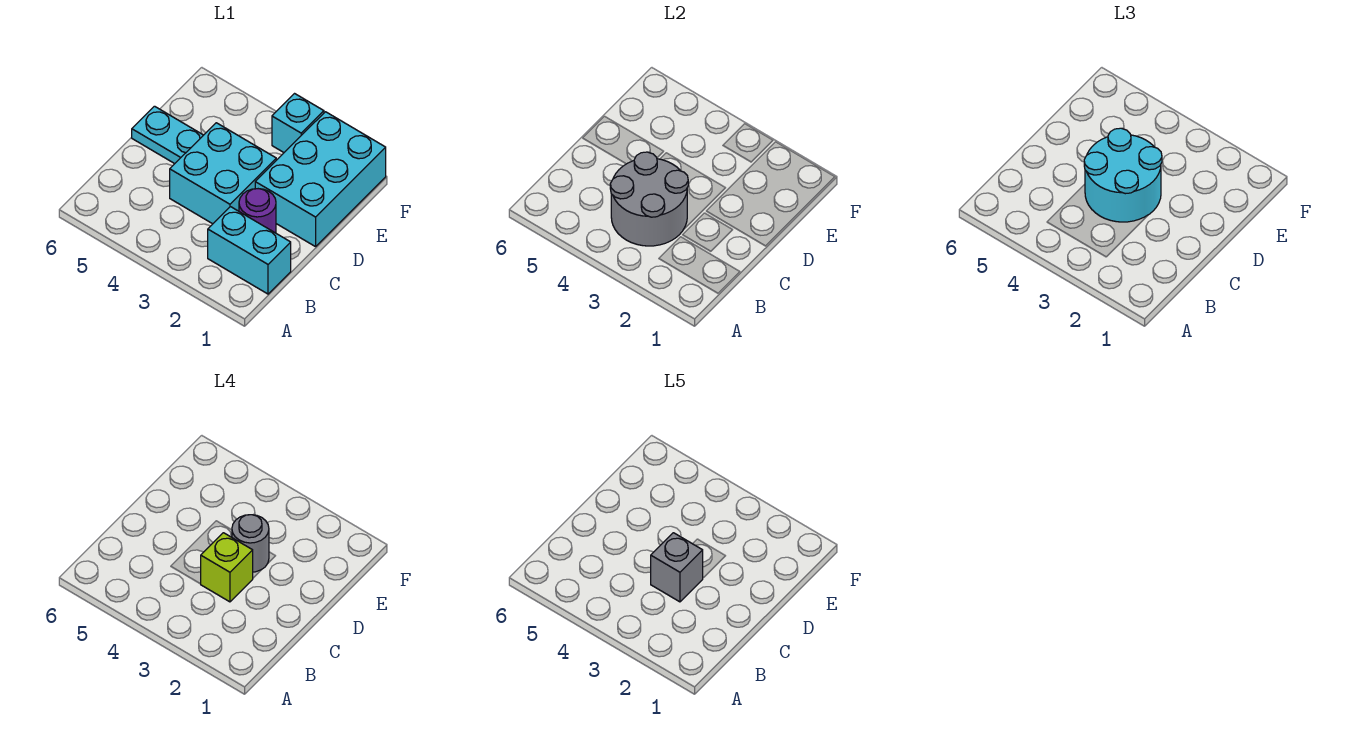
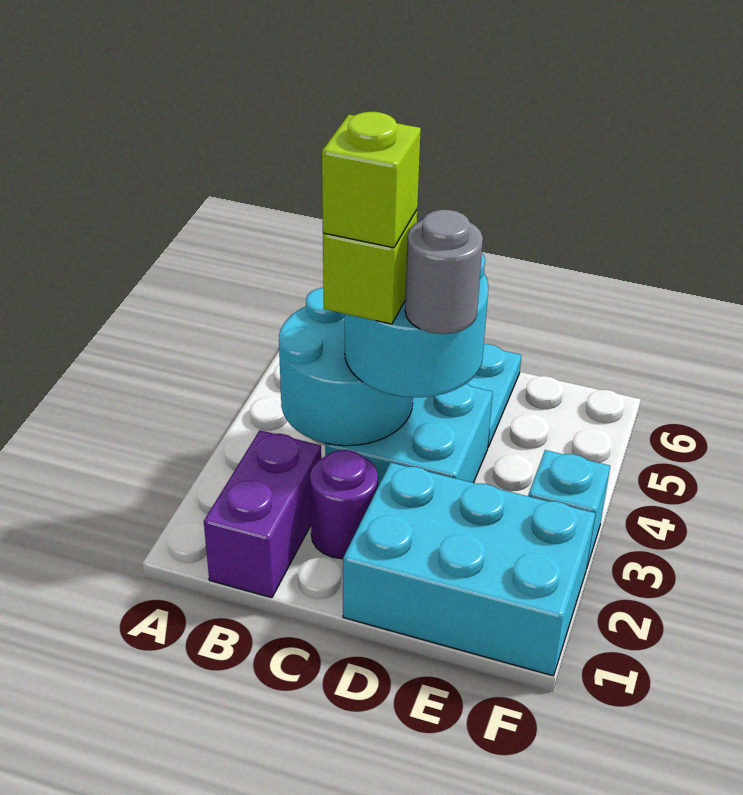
cyan 1x2 brick [208,207,291,294] -> purple 1x2 brick [204,430,321,598]
grey 2x2 round brick [610,152,688,246] -> cyan 2x2 round brick [279,288,413,446]
grey 1x1 brick [651,533,703,602] -> lime 1x1 brick [322,112,421,248]

